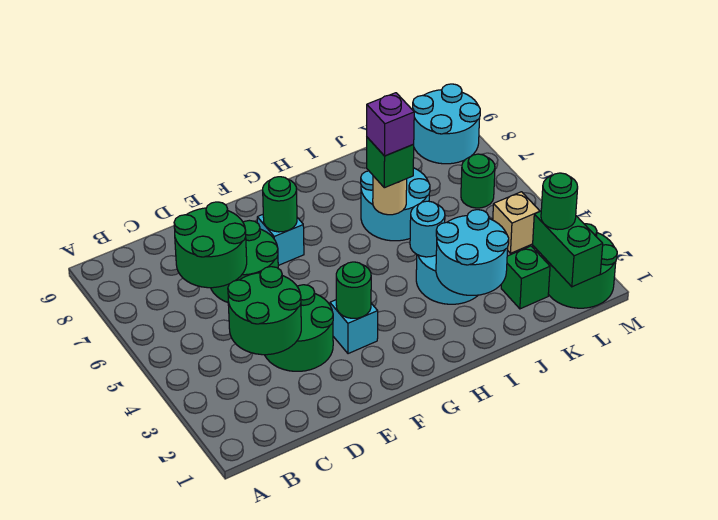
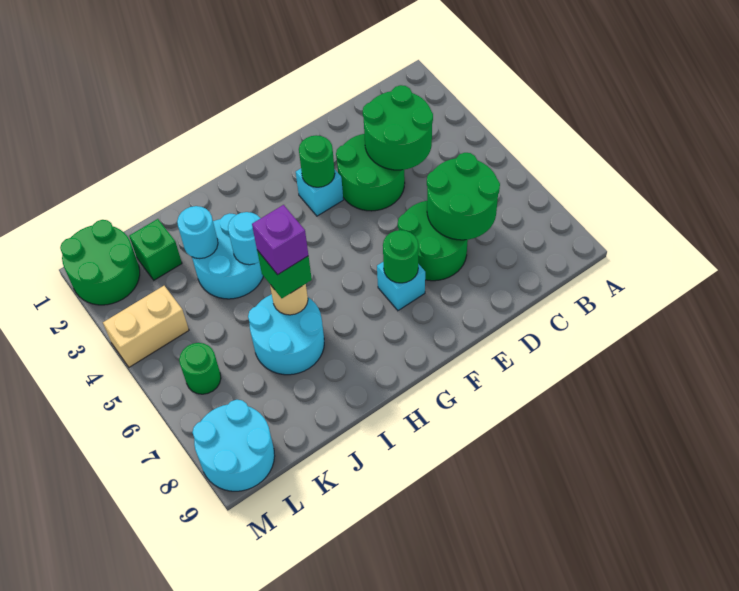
cyan 2x2 round brick [436,210,509,295] -> cyan 1x1 round brick [177,206,218,259]
green 1x2 brick [533,211,603,287] -> none
green 1x1 round brick [541,173,578,230] -> none
tan 1x1 brick [493,192,540,253] -> tan 1x2 brick [103,286,189,367]

